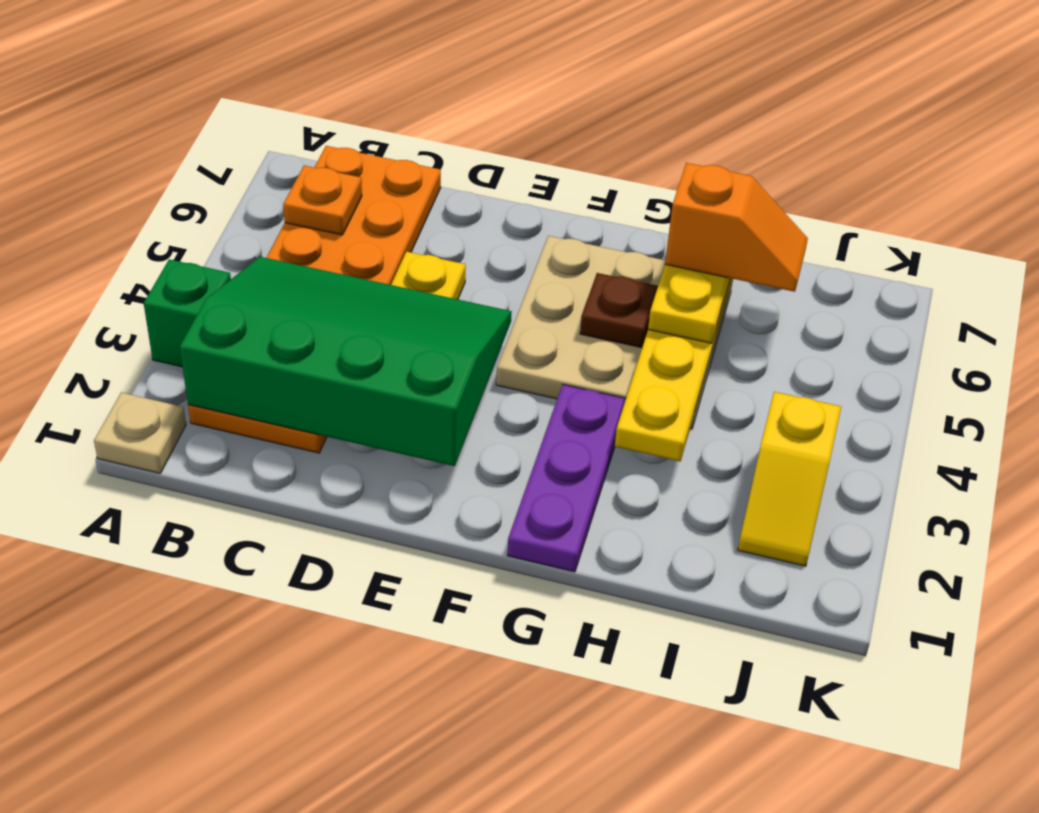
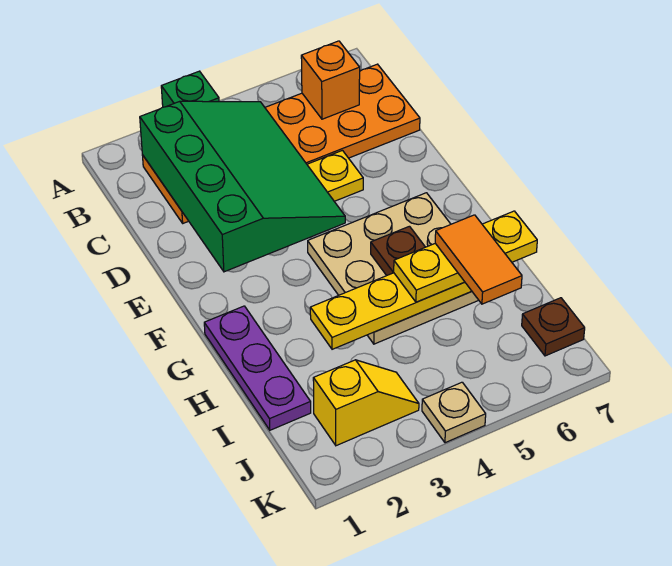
tan 1x1 plate [94,392,186,473] -> tan 1x1 plate moved to [422,382,486,443]
orange 1x1 plate [283,166,362,235] -> orange 1x1 brick [301,41,360,119]
purple 1x3 plate [507,385,626,572] -> purple 1x3 plate turned to [204,306,311,430]
orange 1x2 slope [665,163,808,292] -> orange 1x2 tile [435,215,522,304]
yellow 1x2 slope [738,392,841,566] -> yellow 1x2 slope turned to [313,360,419,446]
none -> brown 1x1 plate [522,298,585,356]

